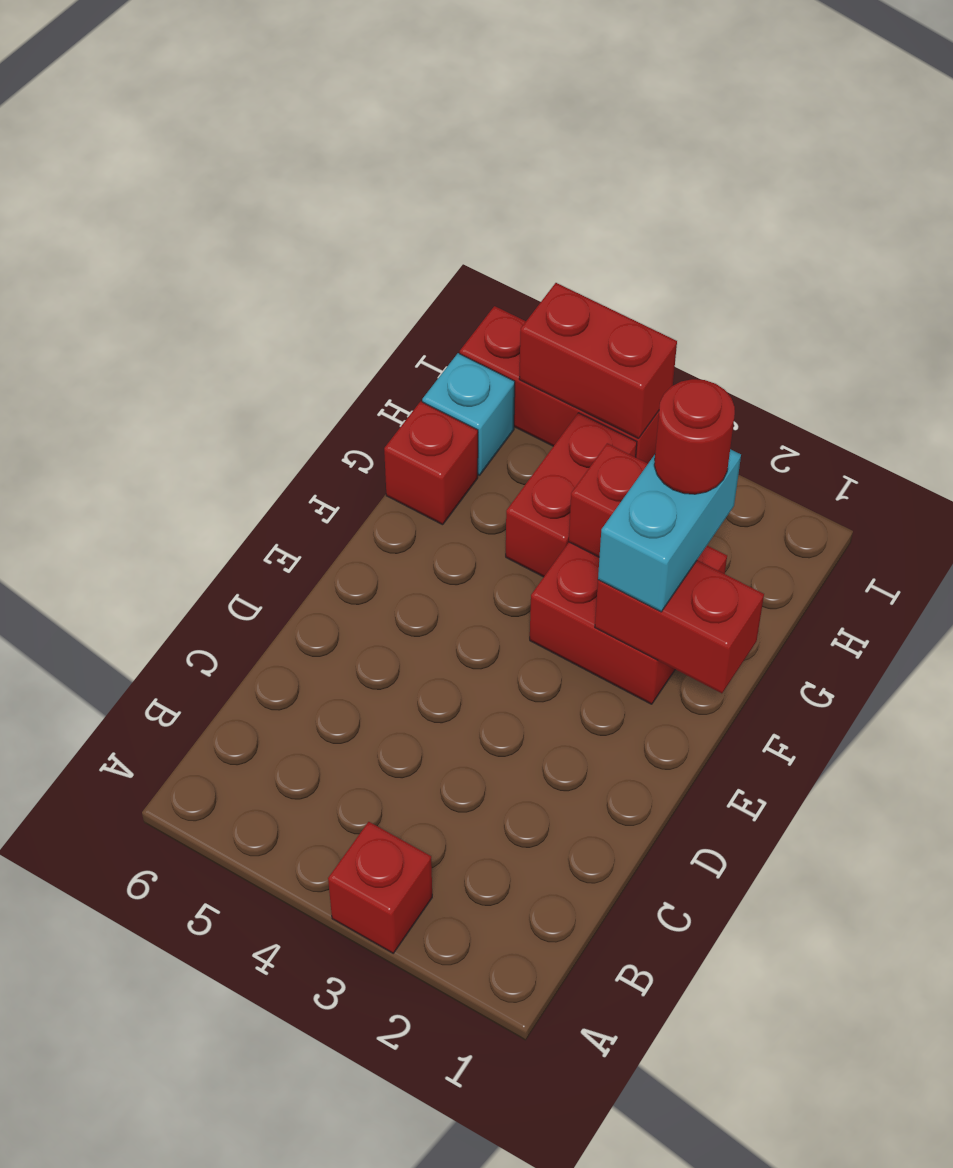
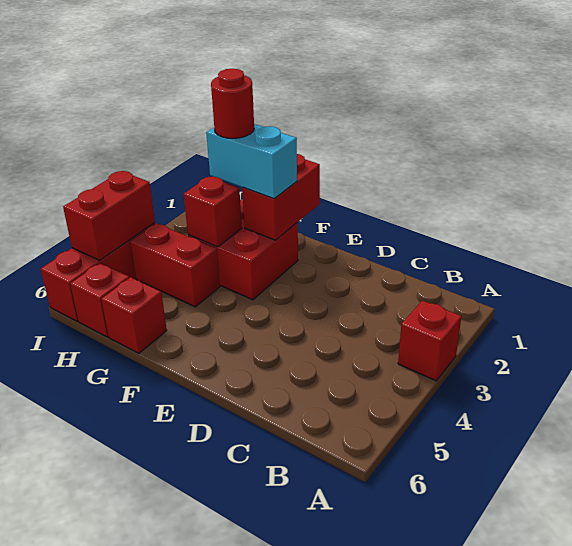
cyan 1x1 brick [422,353,515,475] -> red 1x1 brick [70,263,129,337]

